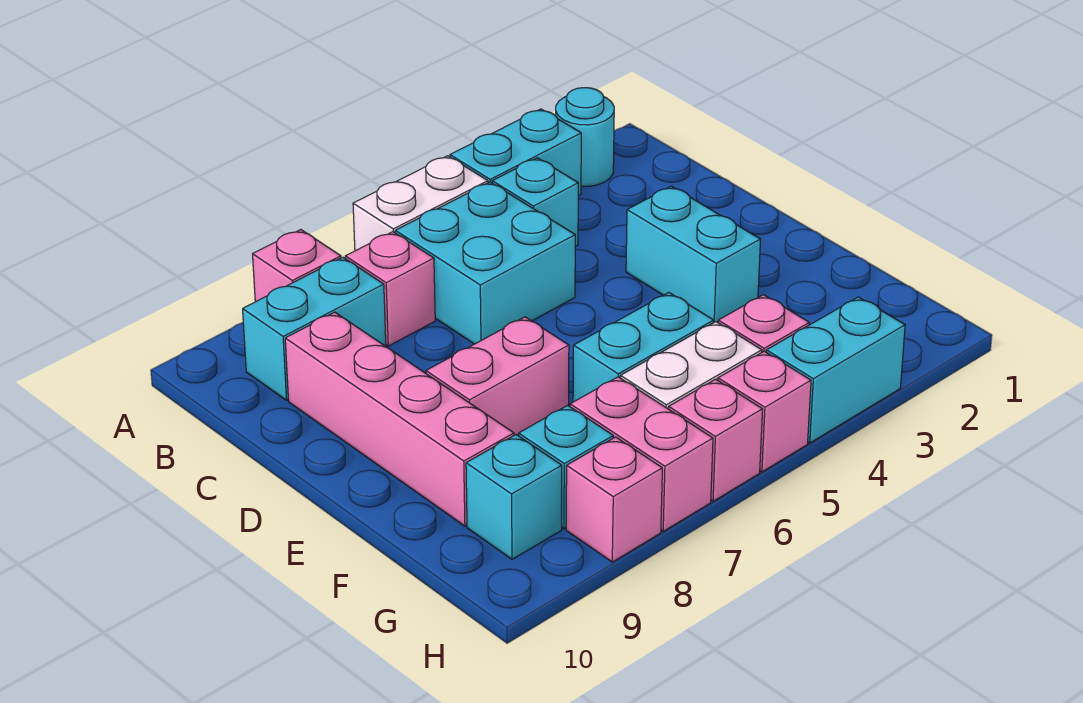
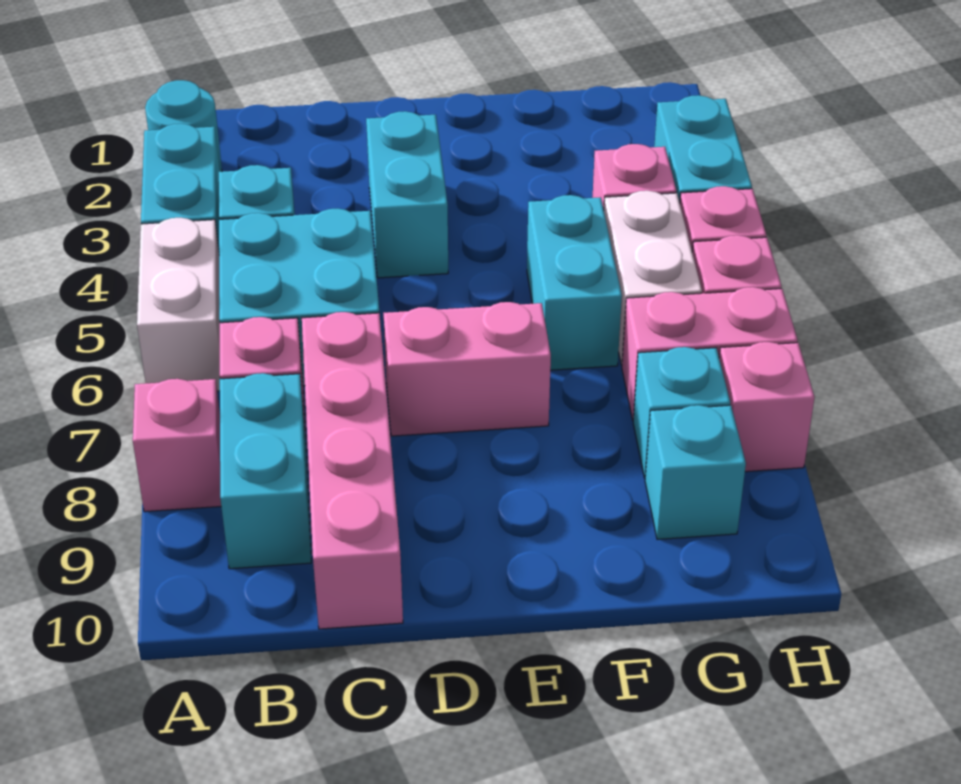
pink 1x4 brick [285,312,514,526] -> pink 1x4 brick turned to [302,312,403,629]
cyan 1x2 brick [626,186,761,322] -> cyan 1x2 brick turned to [366,111,448,278]
pink 1x2 brick [426,317,569,436] -> pink 1x2 brick turned to [384,302,551,436]

